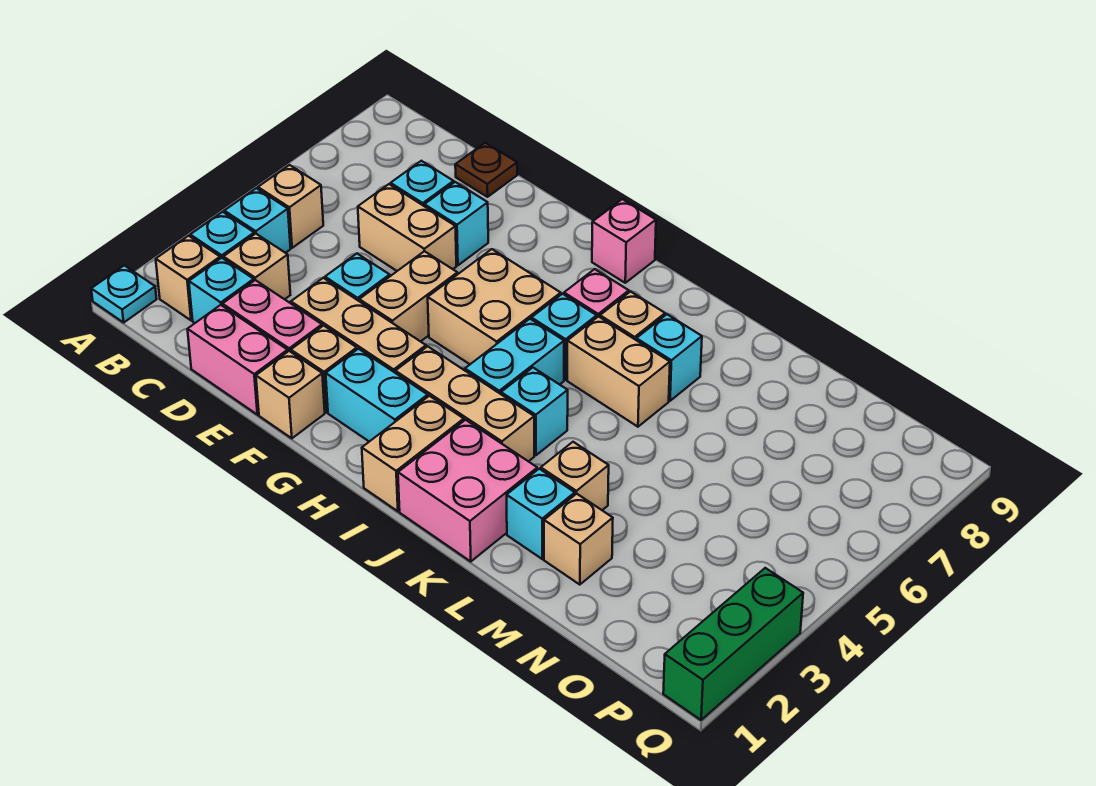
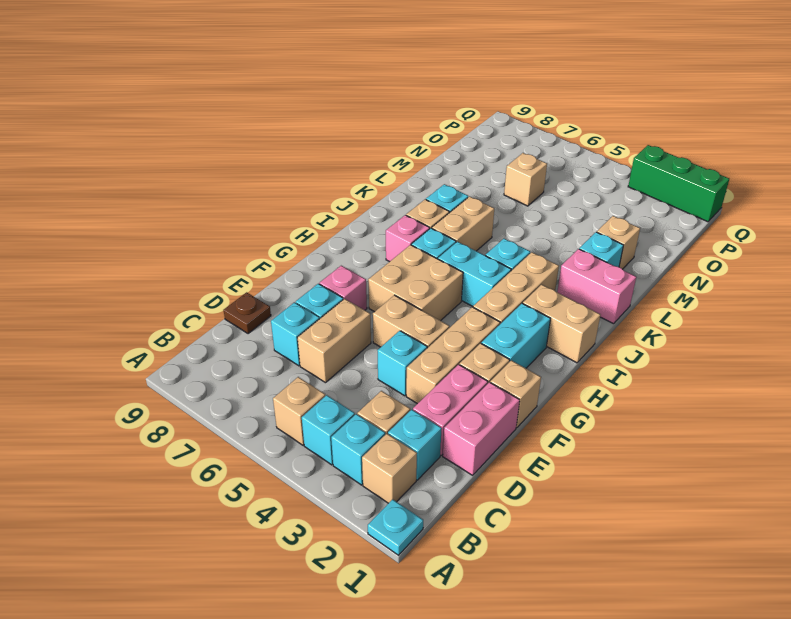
pink 1x1 brick [592,199,656,283] -> pink 1x1 brick moved to [319,266,367,310]
pink 2x2 brick [398,420,537,562] -> pink 1x2 brick [557,249,636,324]
tan 1x1 brick [541,442,609,510] -> tan 1x1 brick moved to [504,153,547,206]

